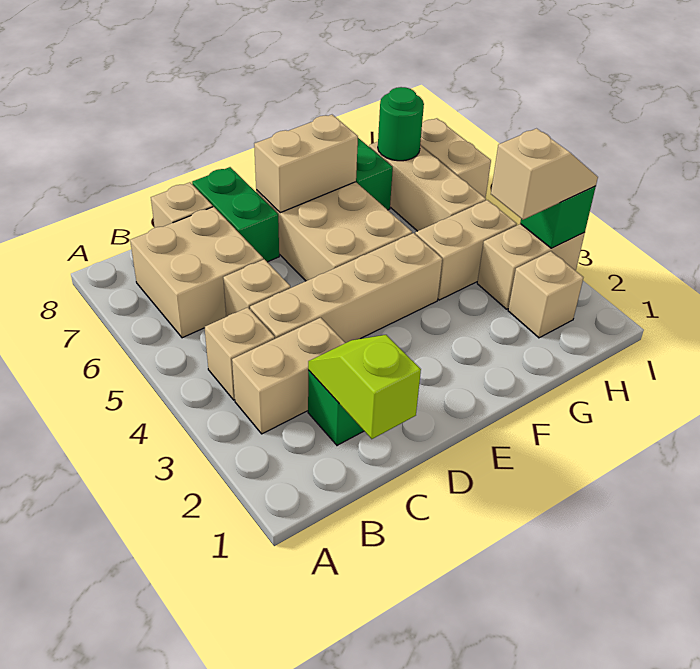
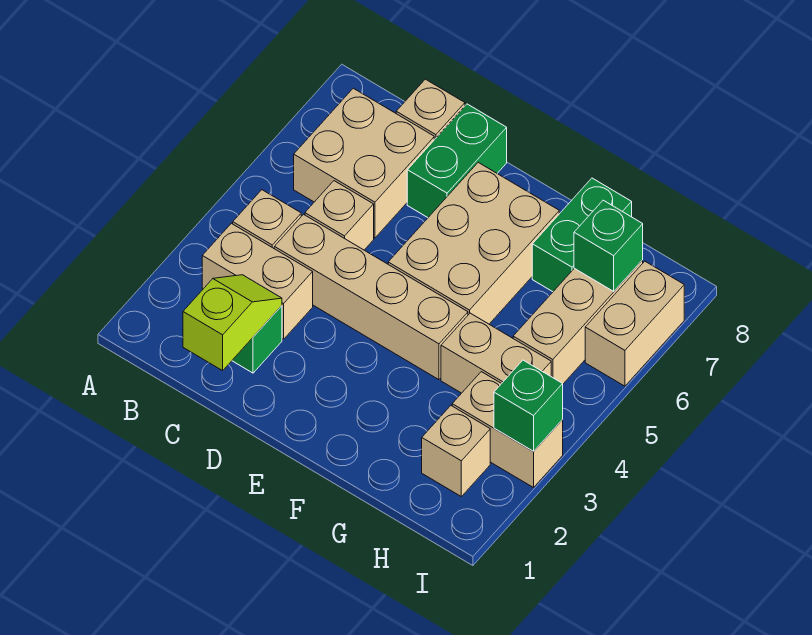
tan 1x2 brick [254,115,358,213] -> none
tan 1x2 slope [491,129,598,220] -> none
green 1x1 round brick [378,87,424,161] -> green 1x1 brick [574,200,643,291]

